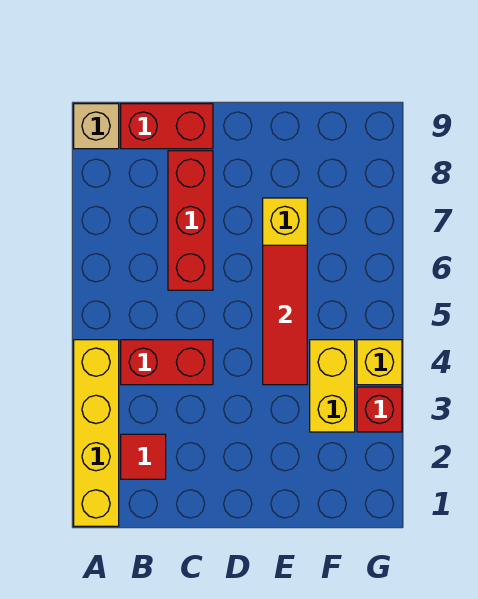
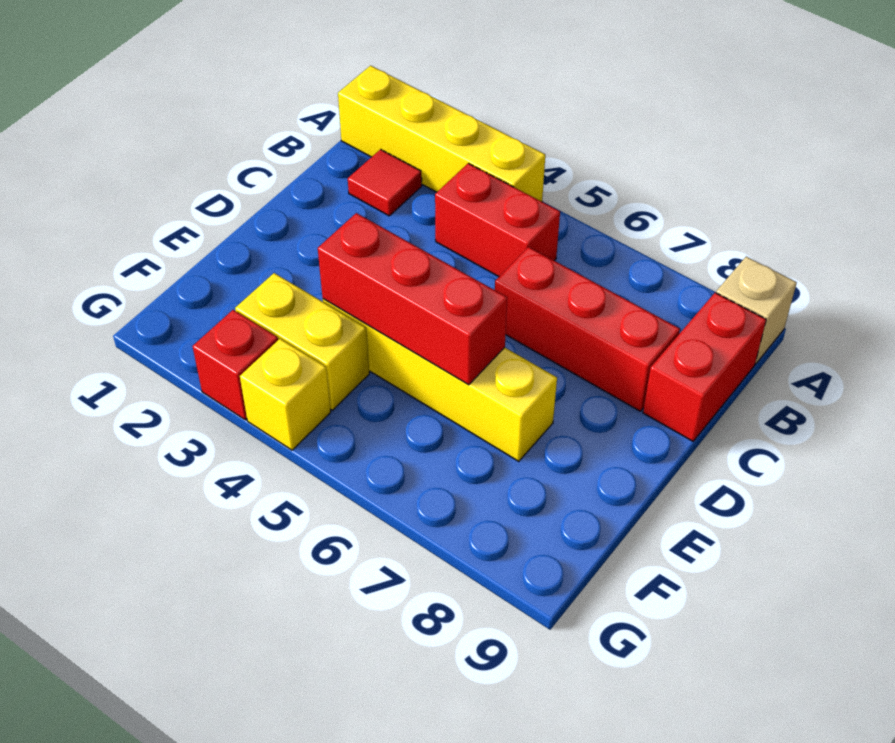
red 1x2 brick [121,340,213,385] -> red 1x2 brick turned to [435,163,560,277]
red 1x3 tile [263,245,307,385] -> red 1x3 brick [318,213,507,385]

